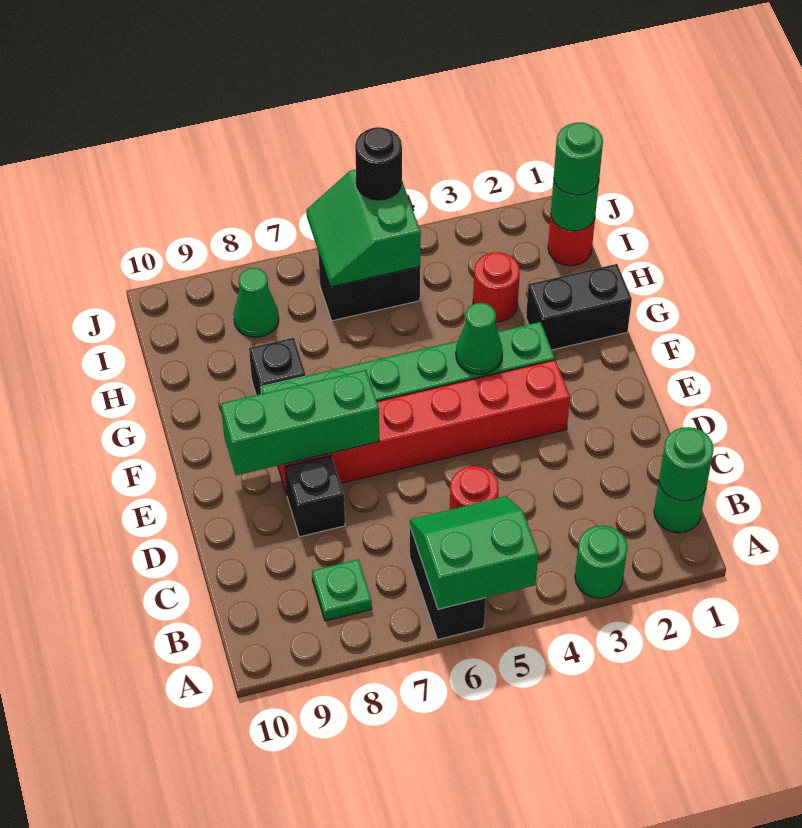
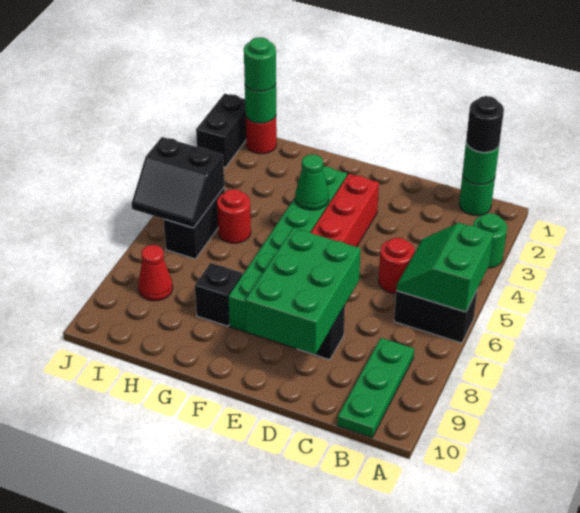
green 1x1 plate [312,559,372,621] -> green 1x3 plate [337,338,414,438]
green 1x3 brick [221,370,379,475] -> green 2x3 brick [245,228,361,355]
black 1x2 brick [526,264,632,350] -> black 1x2 brick moved to [196,94,246,167]
red 1x1 round brick [473,252,520,322] -> red 1x1 round brick moved to [217,189,251,243]
green 2x2 slope [306,169,421,287] -> black 2x2 slope [132,137,224,228]
green 1x1 cone [234,268,279,337] -> red 1x1 cone [138,245,173,301]
black 1x1 round brick [355,127,402,200] -> black 1x1 round brick moved to [466,96,504,152]

